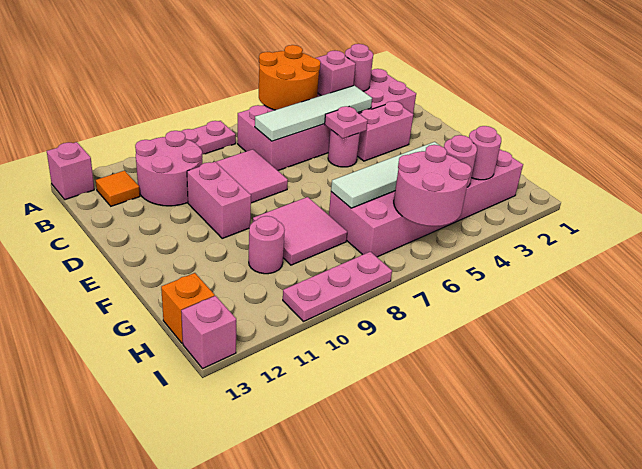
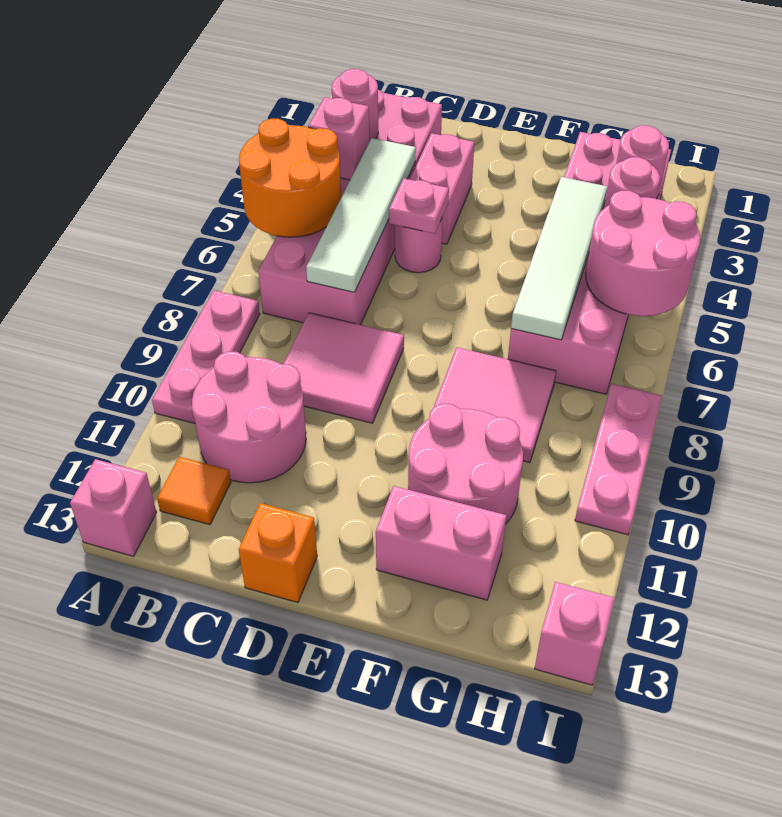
pink 1x2 brick [187,162,251,238] -> pink 1x2 brick moved to [376,486,506,600]
pink 1x1 round brick [249,216,285,274] -> pink 2x2 round brick [408,404,523,523]
orange 1x1 brick [161,273,215,343] -> orange 1x1 brick moved to [239,503,317,603]

